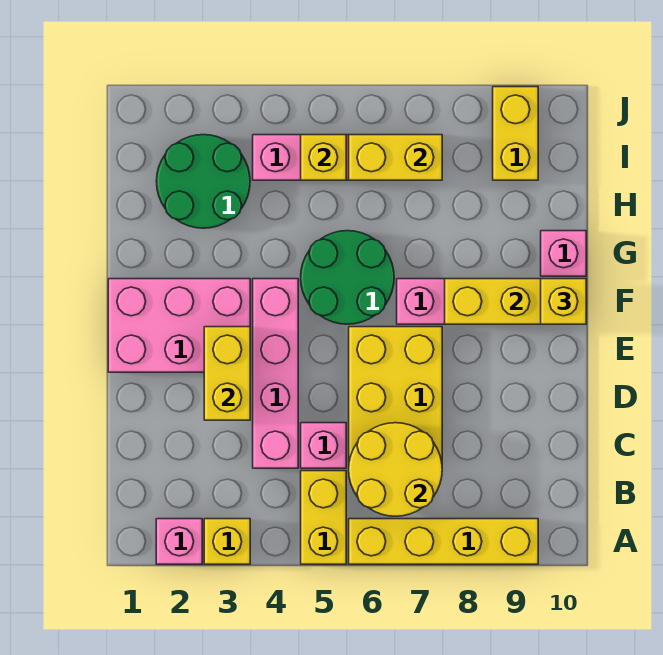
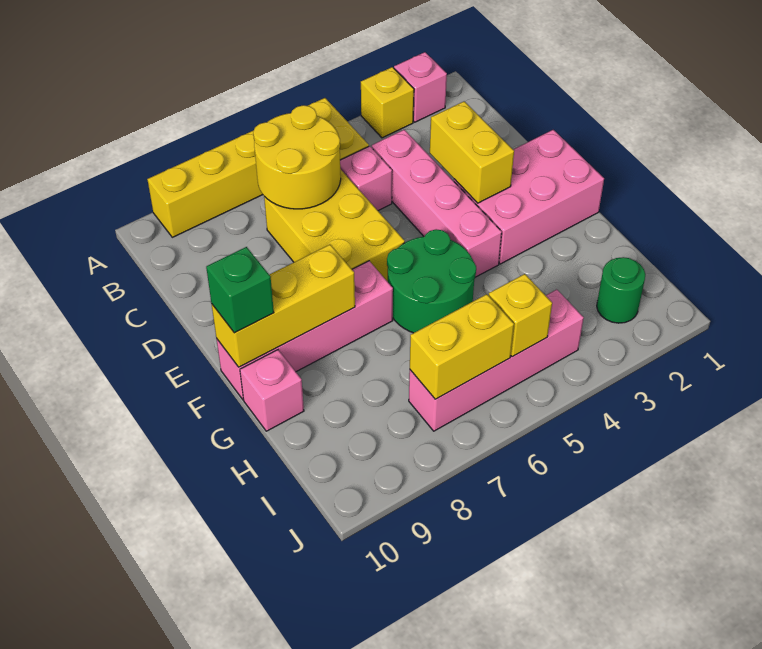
yellow 1x1 brick [541,279,586,324] -> green 1x1 brick [206,247,274,333]
green 2x2 round brick [156,135,250,228] -> green 1x1 round brick [597,257,645,323]
yellow 1x2 brick [493,87,538,180] -> none

